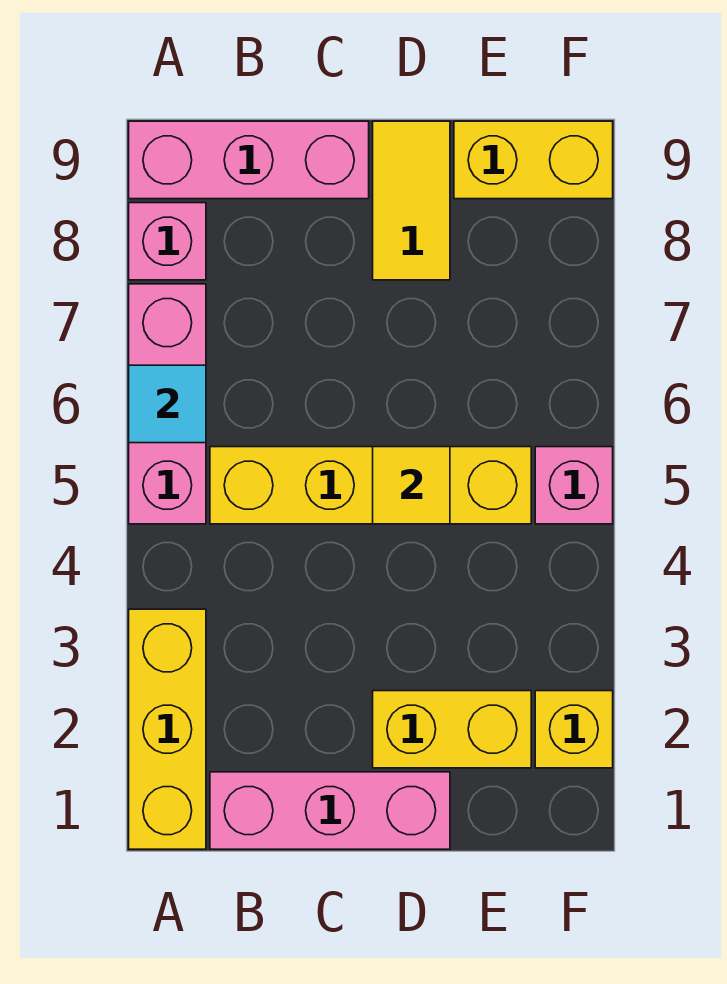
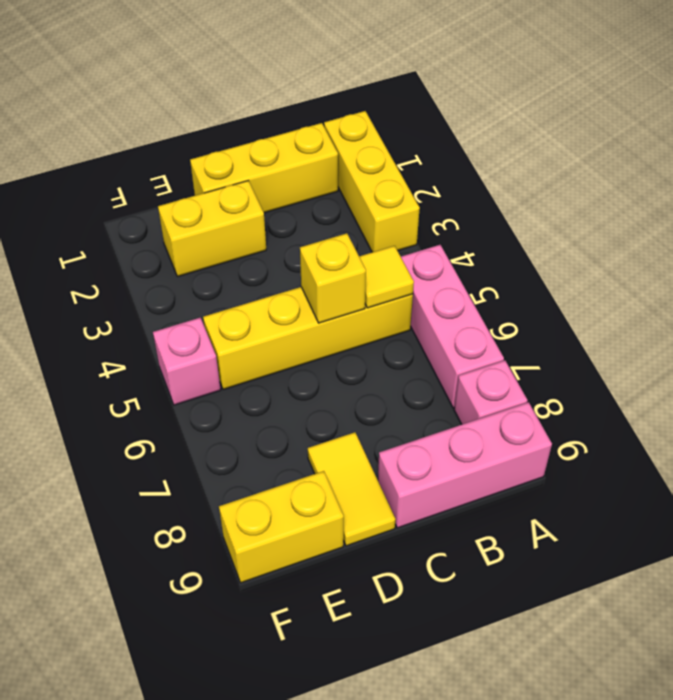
cyan 1x1 tile [129,365,206,443] -> none
pink 1x3 brick [210,772,450,849] -> yellow 1x3 brick [190,123,338,213]
yellow 1x1 tile [373,447,450,524] -> yellow 1x1 tile moved to [359,246,414,308]
yellow 1x1 brick [535,691,613,768] -> yellow 1x1 brick moved to [300,233,366,323]

